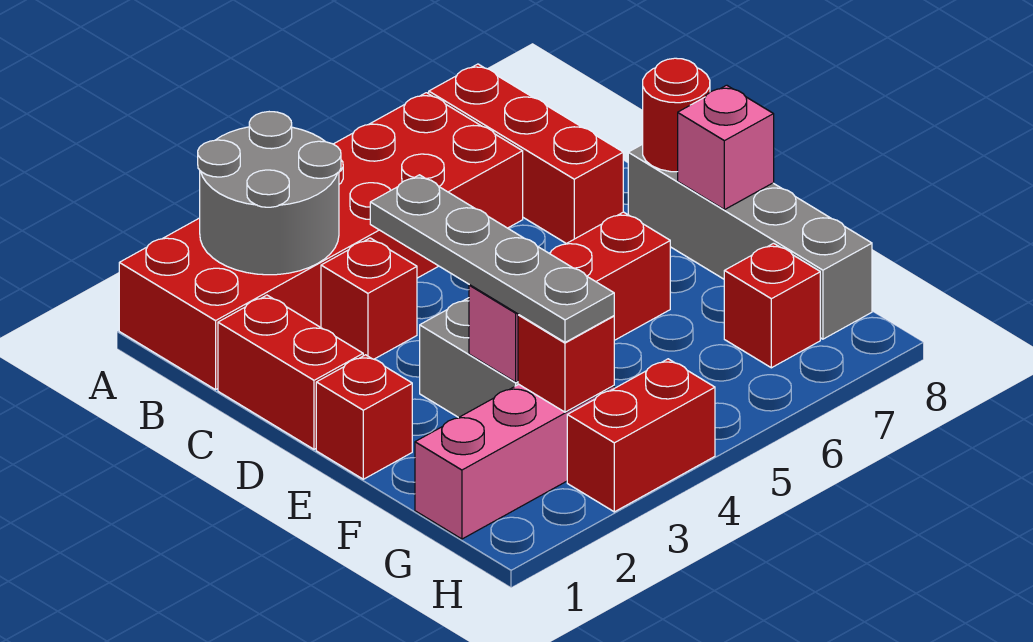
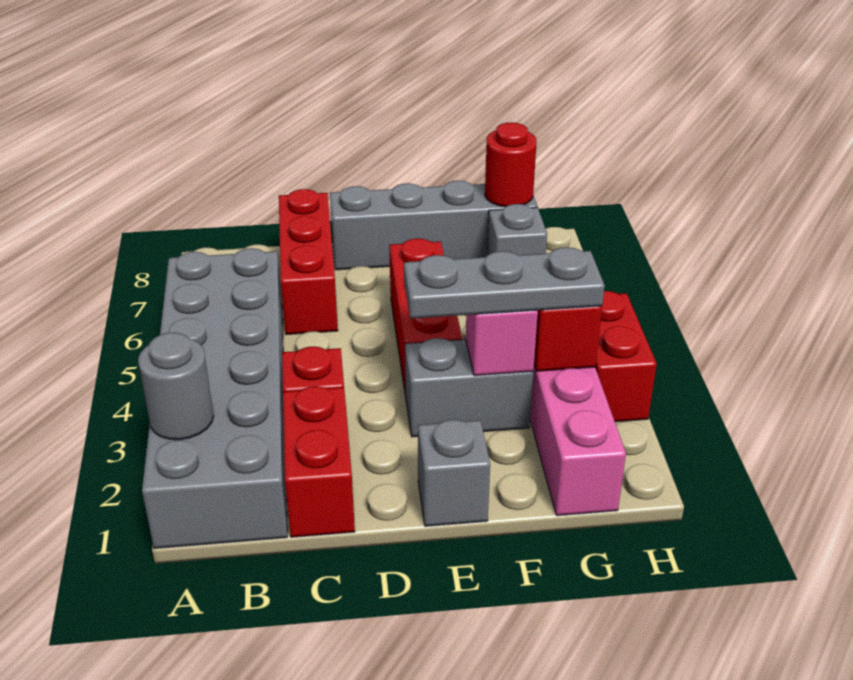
red 2x6 brick [119,93,523,390] -> grey 2x6 brick [142,248,287,548]
grey 2x2 round brick [198,112,341,275] -> grey 1x1 round brick [138,332,214,440]
red 1x3 brick [429,64,623,244] -> red 1x3 brick turned to [279,189,338,335]
red 1x2 brick [218,295,363,449] -> red 1x2 brick turned to [283,386,355,537]
grey 1x4 plate [370,175,614,342] -> grey 1x3 plate [404,247,605,319]
red 1x1 round brick [643,58,710,172] -> red 1x1 round brick moved to [485,123,537,207]
red 1x1 brick [316,355,412,479] -> grey 1x1 brick [418,420,490,526]
pink 1x1 brick [678,85,774,210] -> none
red 1x1 brick [724,243,820,368] -> grey 1x1 brick [487,204,547,255]

